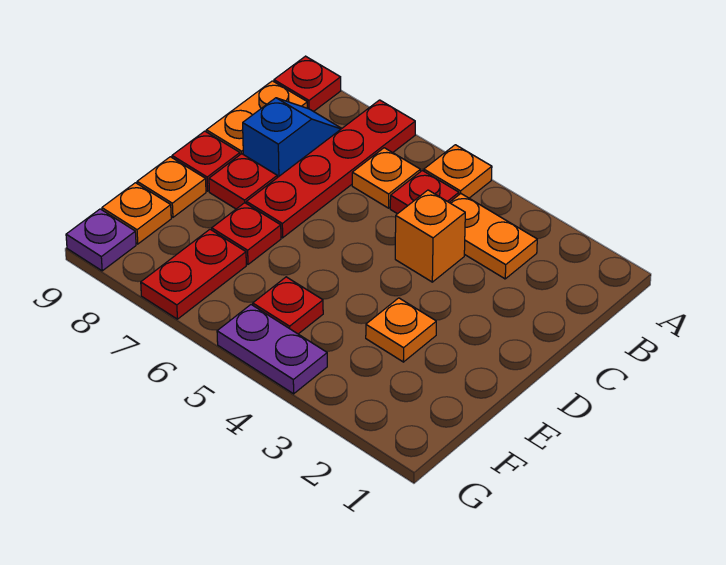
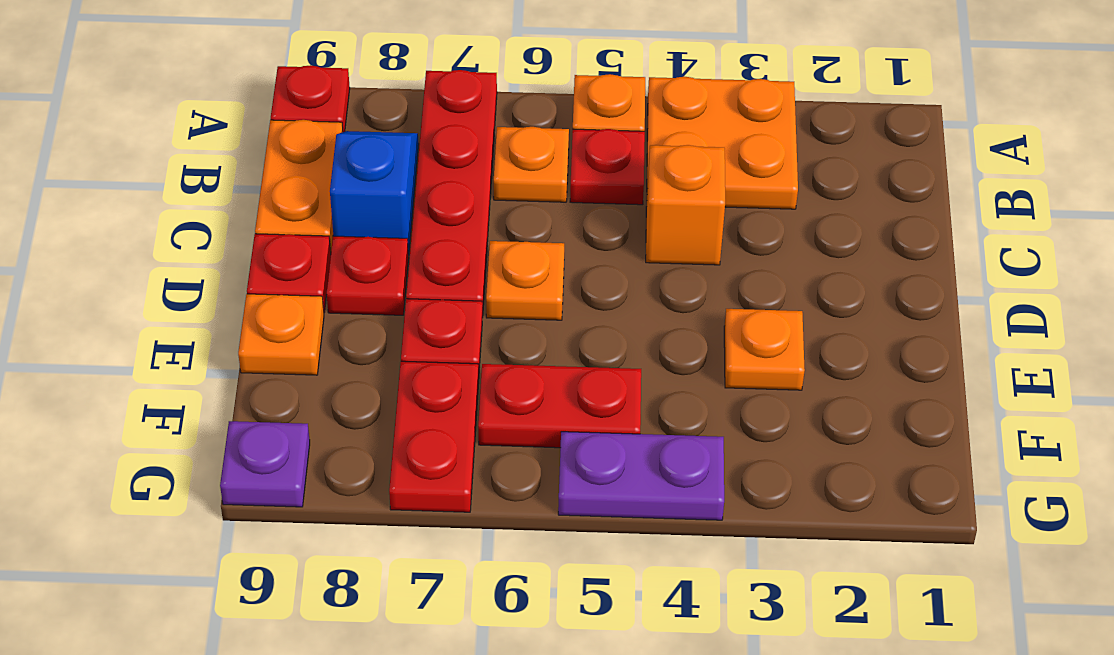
orange 1x2 plate [449,194,537,279] -> orange 2x2 plate [647,77,798,209]
red 1x1 plate [253,277,323,334] -> red 1x2 plate [478,364,641,448]
orange 1x1 plate [102,183,171,244] -> orange 1x1 plate moved to [486,241,564,320]

